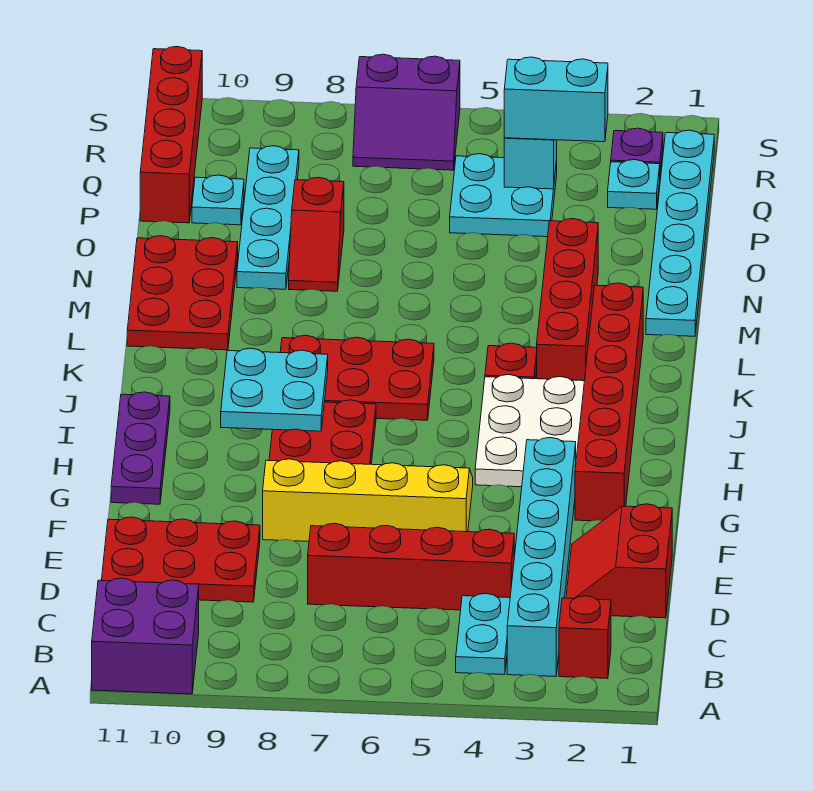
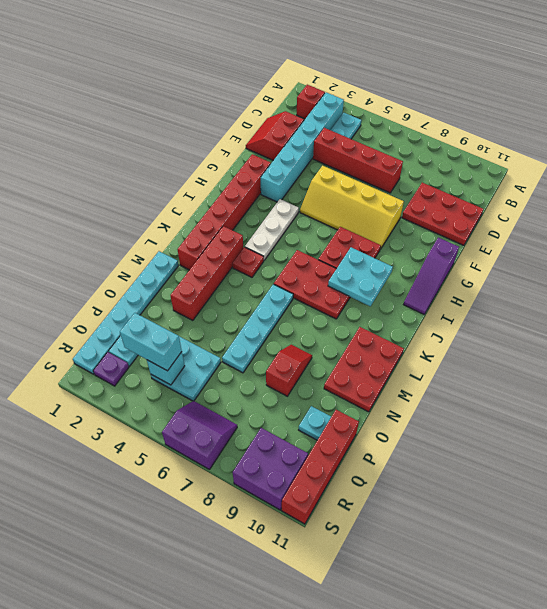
purple 2x2 brick [92,578,199,694] -> purple 2x2 brick moved to [233,428,308,510]
red 2x2 slope [566,504,672,618] -> red 2x2 slope turned to [246,111,304,160]
purple 1x3 plate [111,392,170,504] -> purple 1x3 slope [404,238,459,314]
white 2x3 plate [475,375,584,487] -> white 1x3 plate [245,199,299,260]
cyan 1x4 plate [237,146,299,289] -> cyan 1x4 plate moved to [222,284,293,373]

